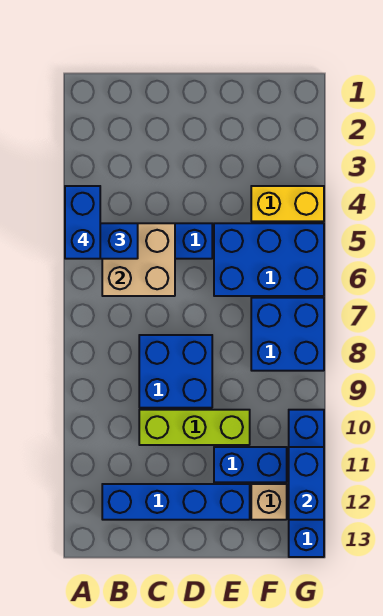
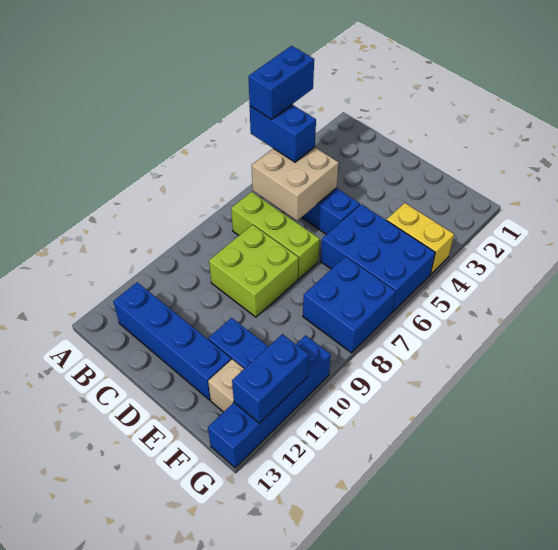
blue 2x2 brick [139,335,212,408] -> lime 2x2 brick [209,225,299,317]
lime 1x3 brick [139,410,250,445] -> lime 1x3 brick moved to [231,192,320,279]

